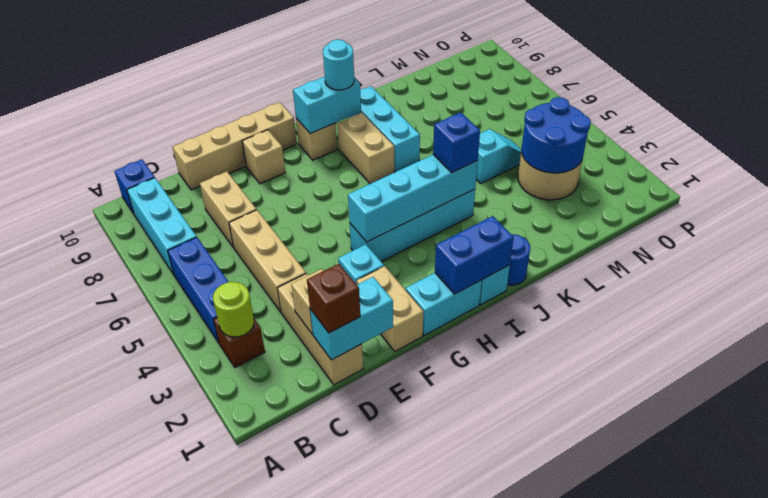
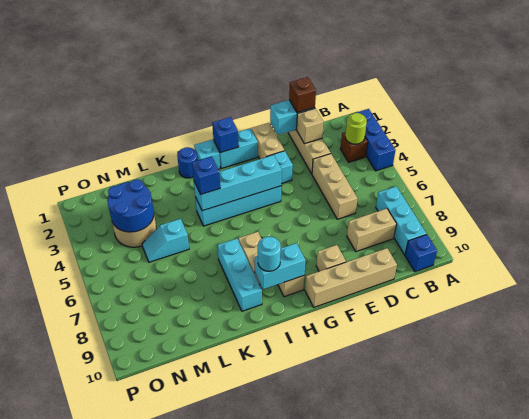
blue 1x3 brick [168,237,228,343] -> blue 1x3 brick moved to [356,109,395,171]
tan 1x2 brick [200,172,256,247] -> tan 1x2 brick turned to [347,208,396,252]
blue 1x2 brick [435,216,514,294] -> blue 1x1 brick [212,117,239,153]

